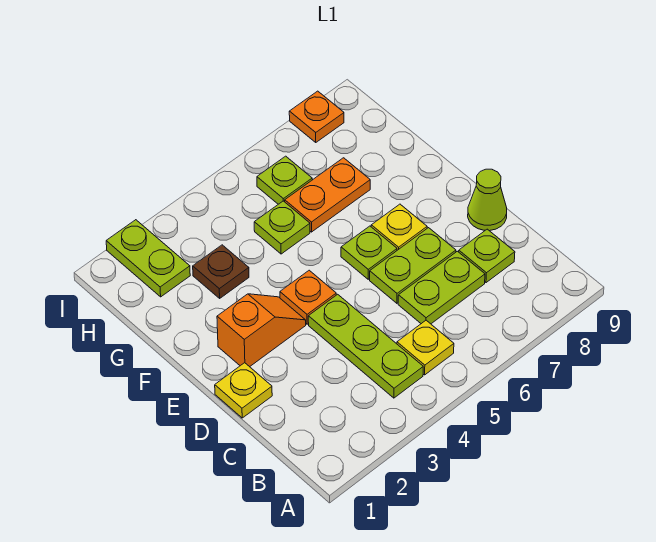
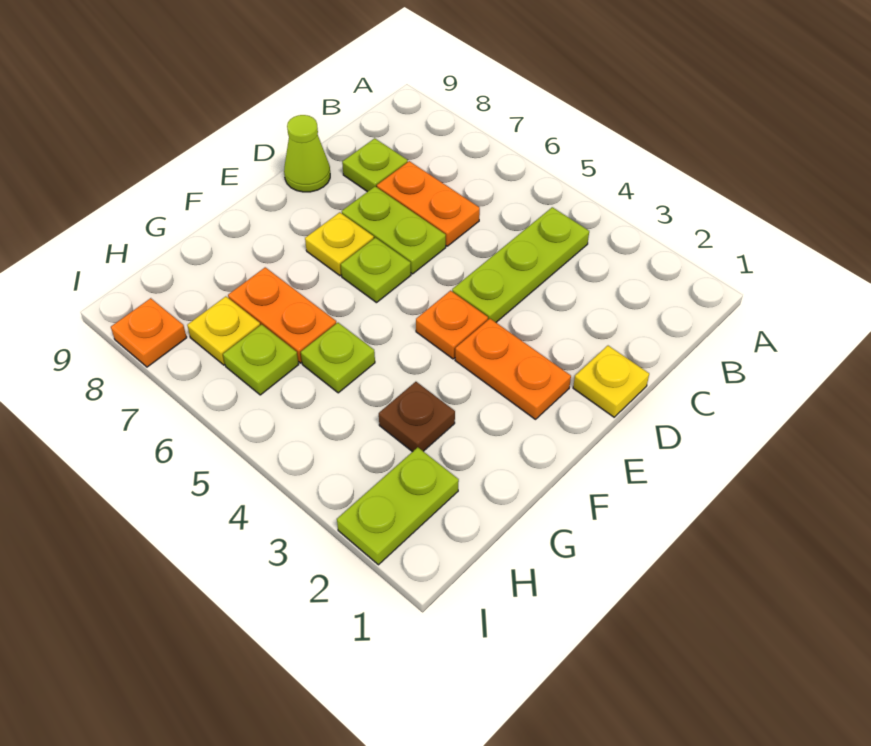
yellow 1x1 plate [397,320,454,375] -> yellow 1x1 plate moved to [187,296,260,365]
lime 1x2 plate [398,251,485,324] -> orange 1x2 plate [377,161,480,246]
orange 1x2 slope [217,294,306,367] -> orange 1x2 plate [455,319,571,419]

